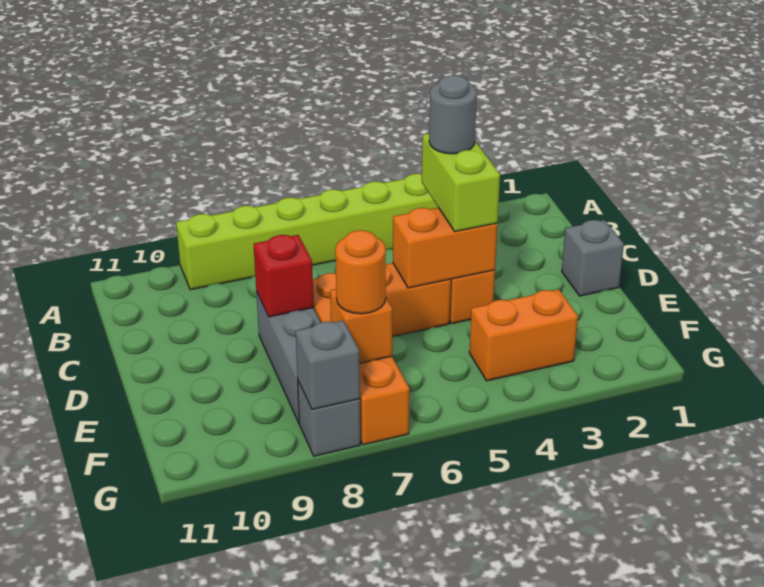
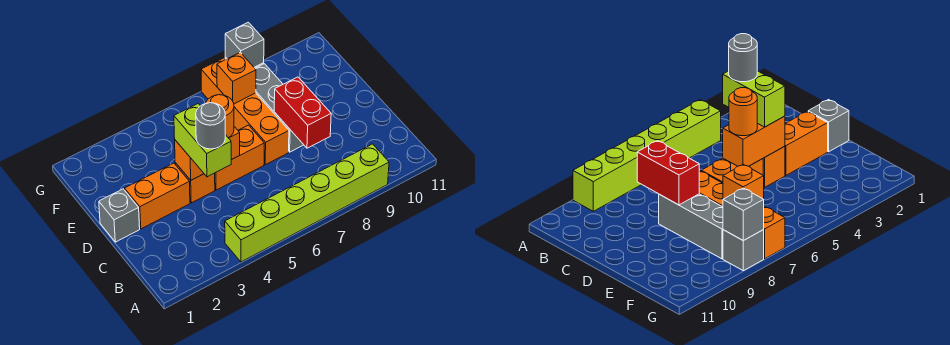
red 1x1 brick [254,235,314,317] -> red 1x2 brick [274,77,331,148]
orange 1x2 brick [469,289,578,381] -> orange 1x2 brick moved to [124,163,190,229]
orange 1x1 round brick [335,230,386,314] -> orange 1x1 round brick moved to [206,95,234,138]

